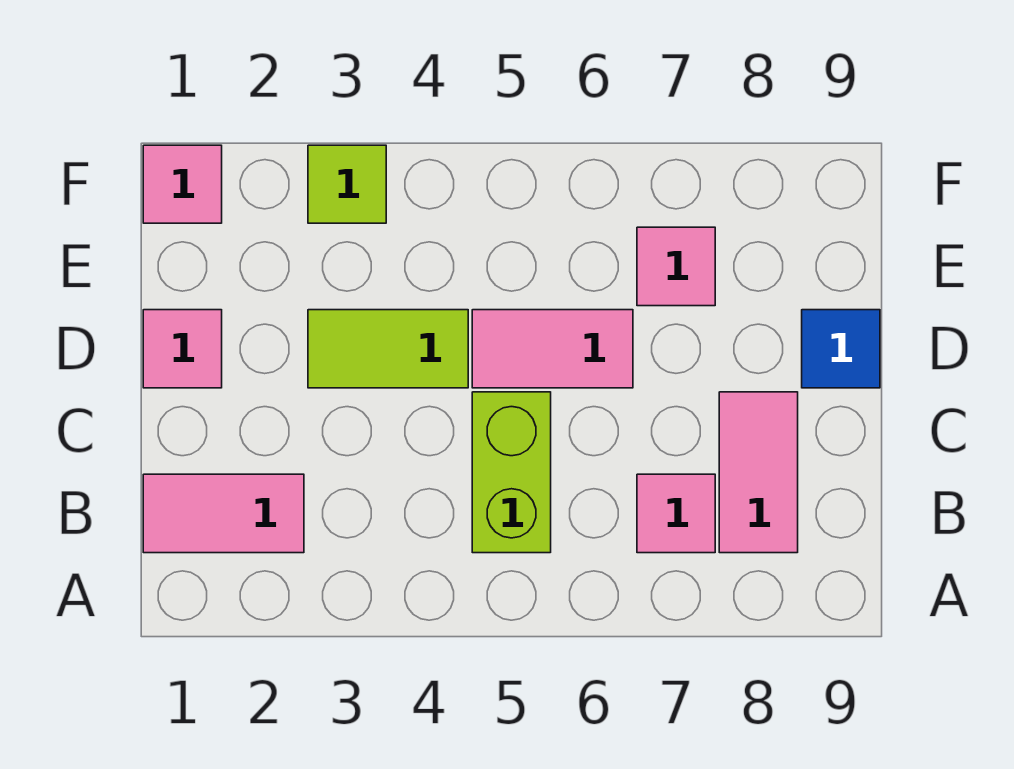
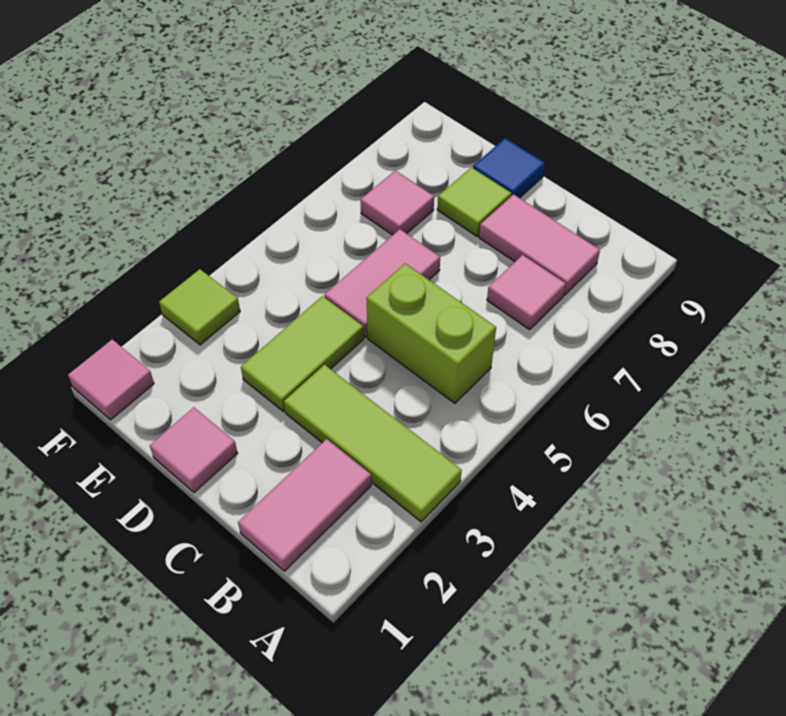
none -> lime 1x3 tile [284,365,462,522]
none -> lime 1x1 tile [437,167,511,236]

